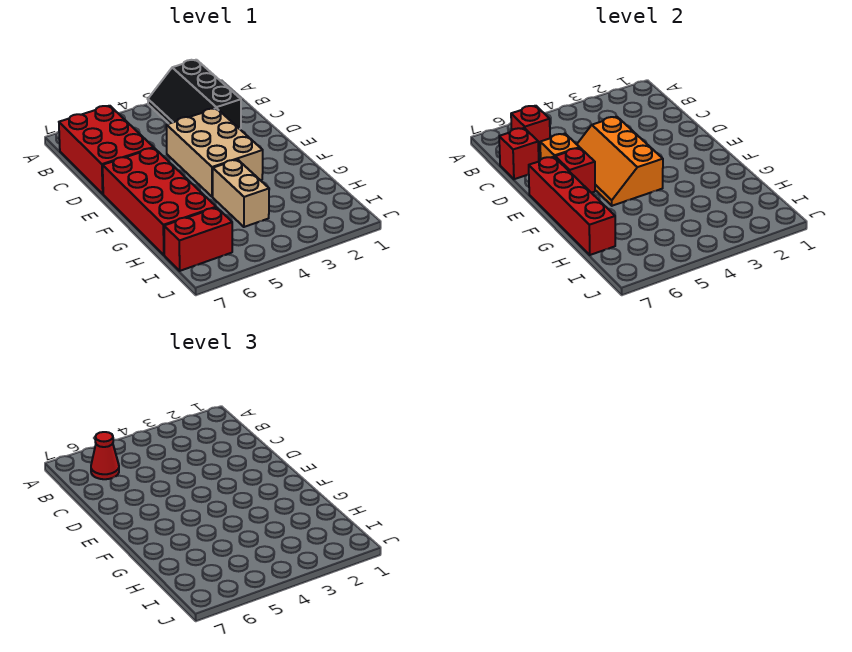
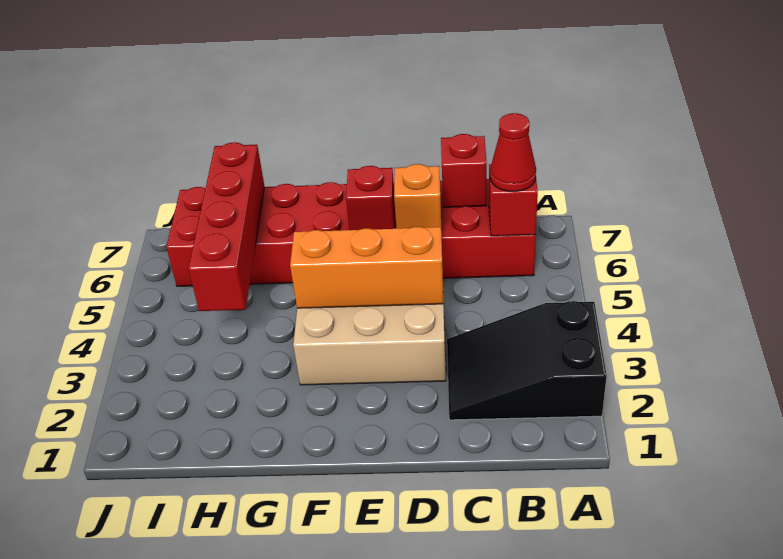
black 2x3 slope [148,60,241,129] -> black 2x3 slope turned to [447,301,607,420]
red 1x4 brick [529,157,615,255] -> red 1x4 brick turned to [188,142,265,311]
tan 1x2 brick [213,160,269,227] -> none

